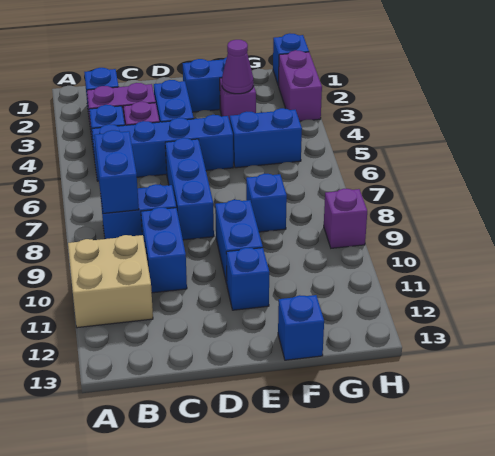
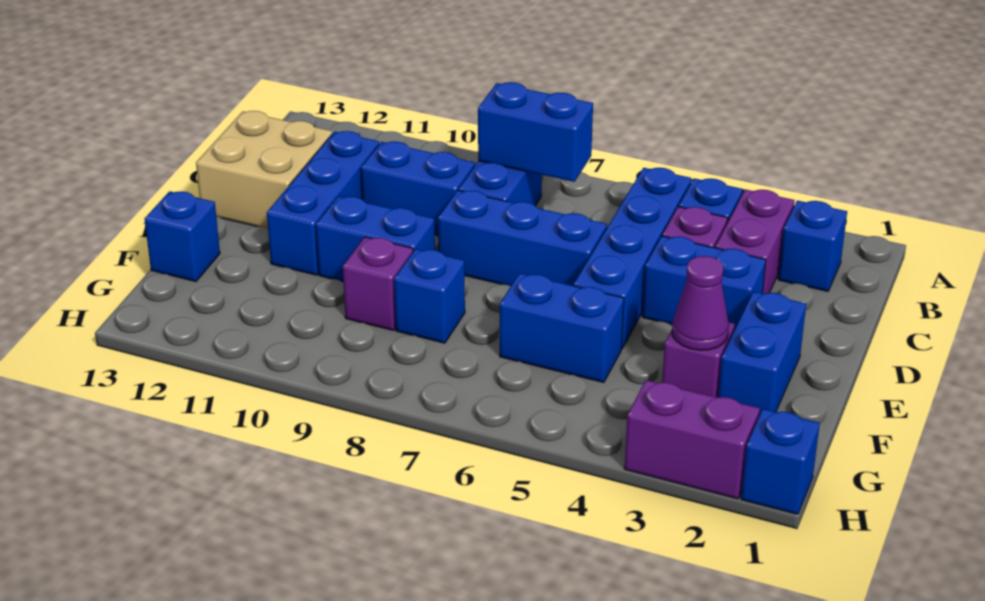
tan 2x2 brick [68,235,153,328] -> tan 2x2 brick moved to [196,111,332,229]
blue 1x1 brick [226,248,269,310] -> blue 1x3 brick [267,131,379,275]
blue 1x2 brick [230,108,302,168] -> blue 1x2 brick turned to [500,273,624,383]
purple 1x1 brick [324,189,367,248] -> purple 1x1 brick moved to [343,237,413,330]

